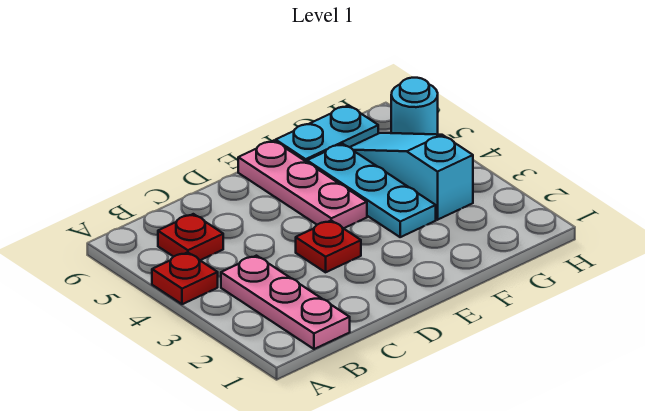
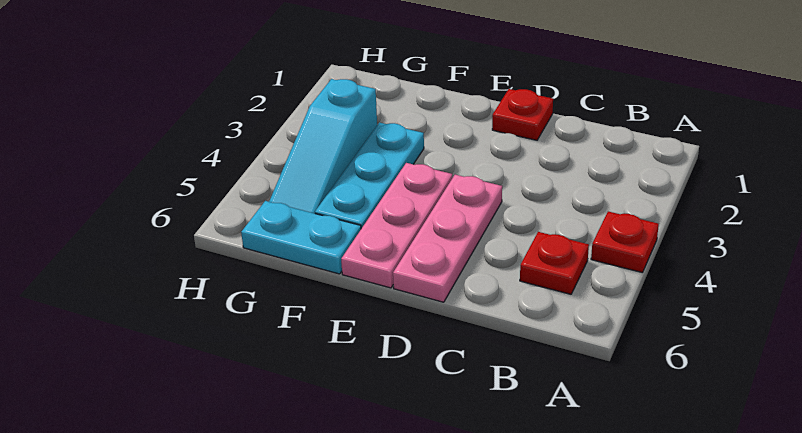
pink 1x3 plate [221,256,350,349] -> pink 1x3 plate moved to [393,175,502,302]
red 1x1 plate [296,221,361,272] -> red 1x1 plate moved to [492,89,553,140]
cyan 1x1 round brick [391,78,438,135] -> none

